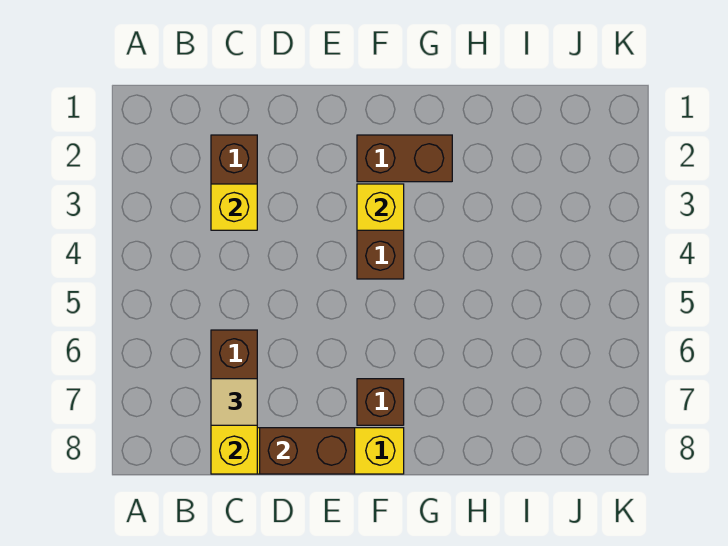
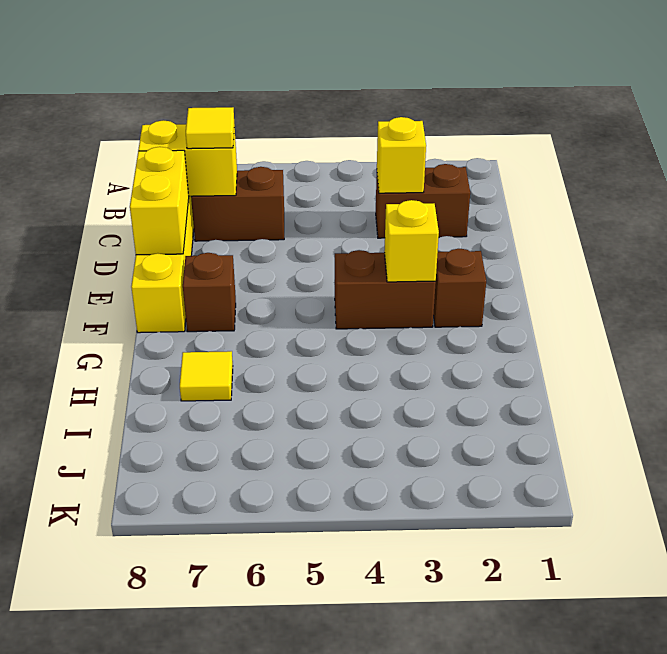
tan 1x1 tile [211,379,257,425] -> yellow 1x1 tile [186,107,234,149]
brown 1x2 brick [260,428,355,474] -> yellow 1x2 brick [130,147,189,255]
brown 1x2 brick [357,135,452,182] -> brown 1x1 brick [433,249,486,327]
none -> yellow 1x1 tile [180,351,233,401]

